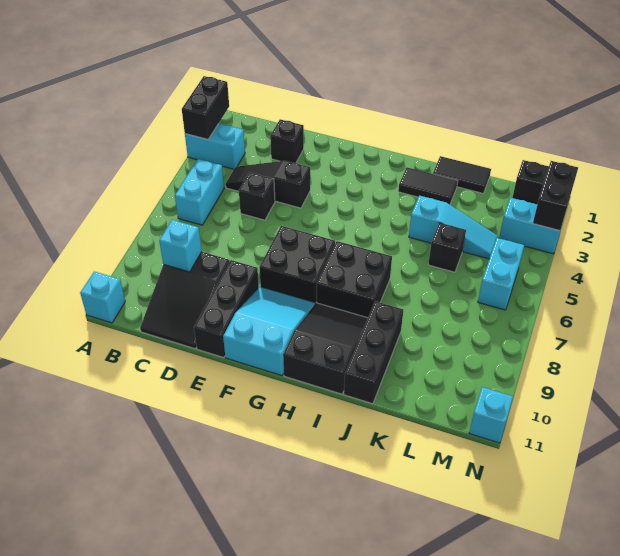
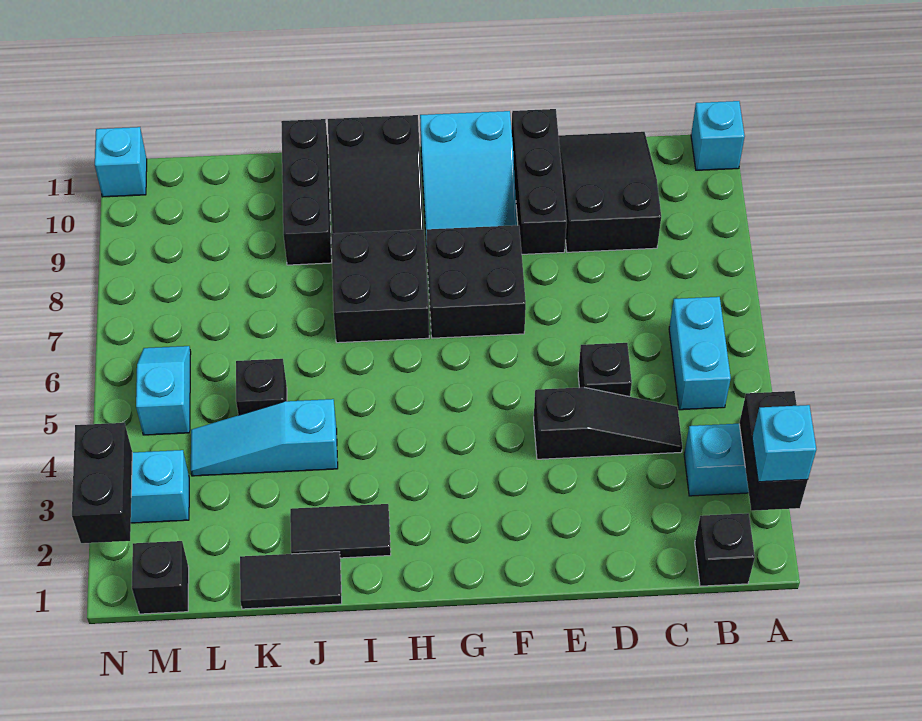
cyan 1x1 brick [159,220,202,272] -> cyan 1x1 brick moved to [752,405,816,482]
black 1x1 brick [270,119,304,163] -> black 1x1 brick moved to [695,513,755,586]
cyan 1x2 brick [478,238,524,310] -> cyan 1x2 slope [136,346,191,435]

